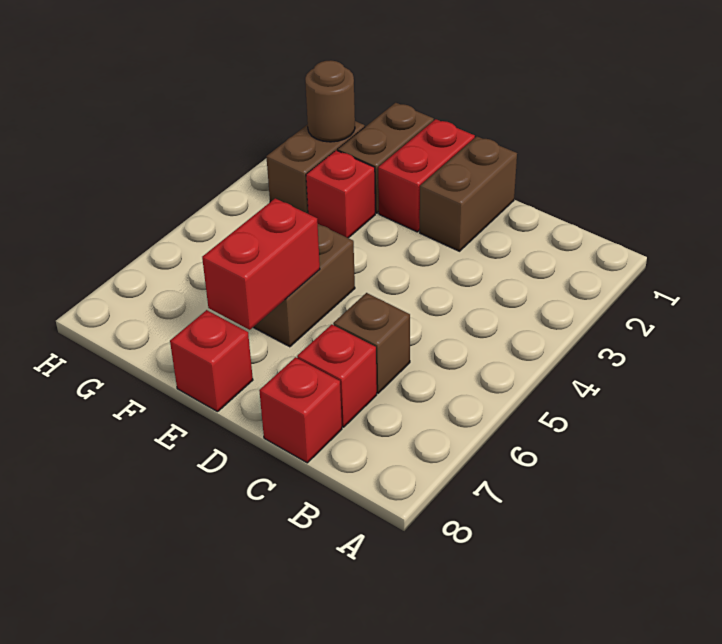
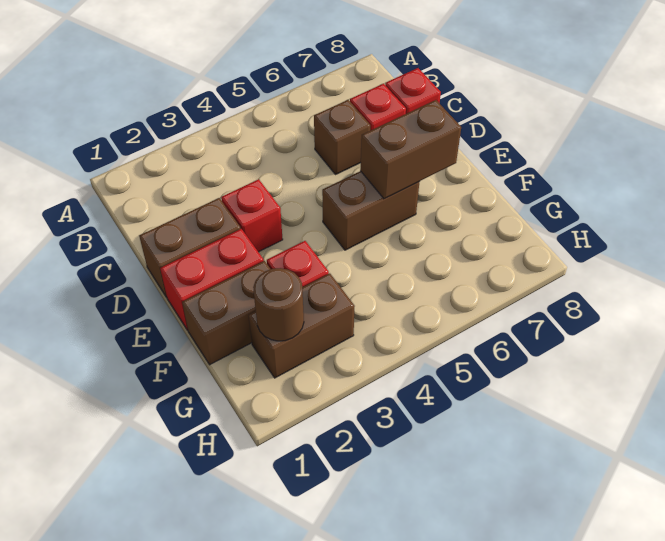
red 1x2 brick [202,198,320,330] -> brown 1x2 brick [360,100,461,199]
red 1x1 brick [170,310,253,412] -> red 1x1 brick moved to [221,179,283,252]

